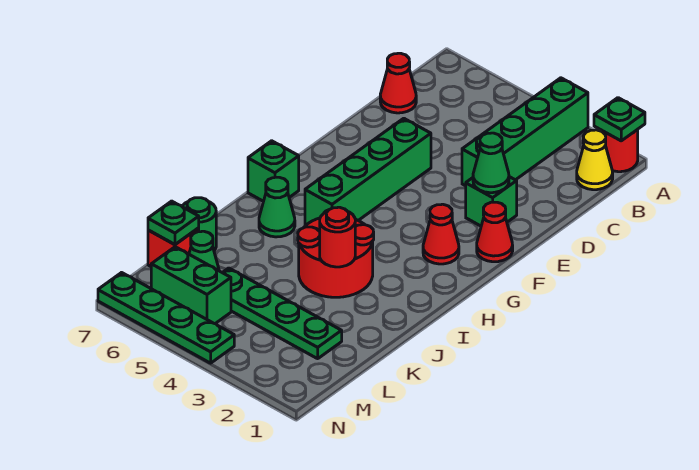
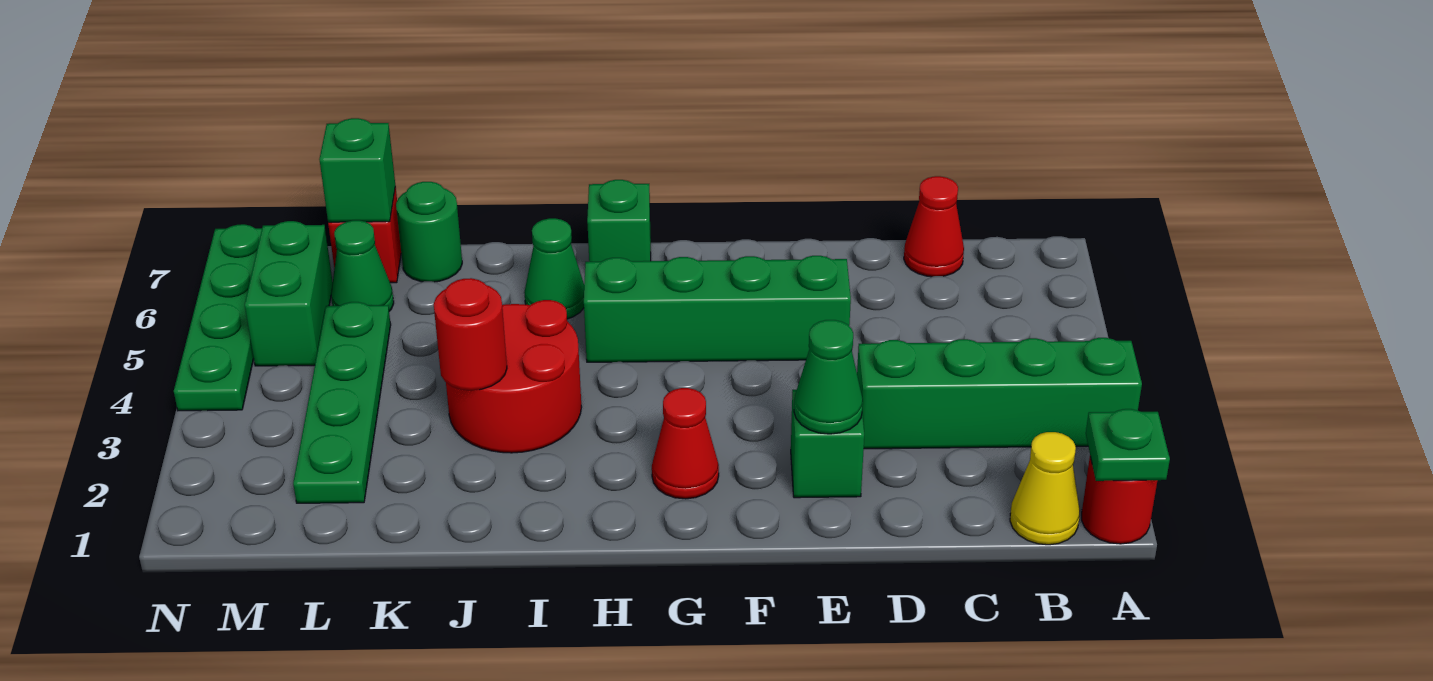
red 1x1 cone [477,202,513,262] -> none
green 1x1 plate [148,201,199,245] -> green 1x1 brick [319,118,395,222]

